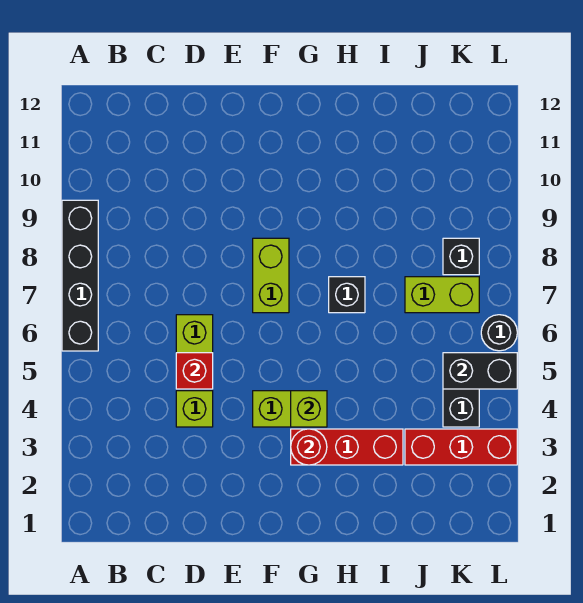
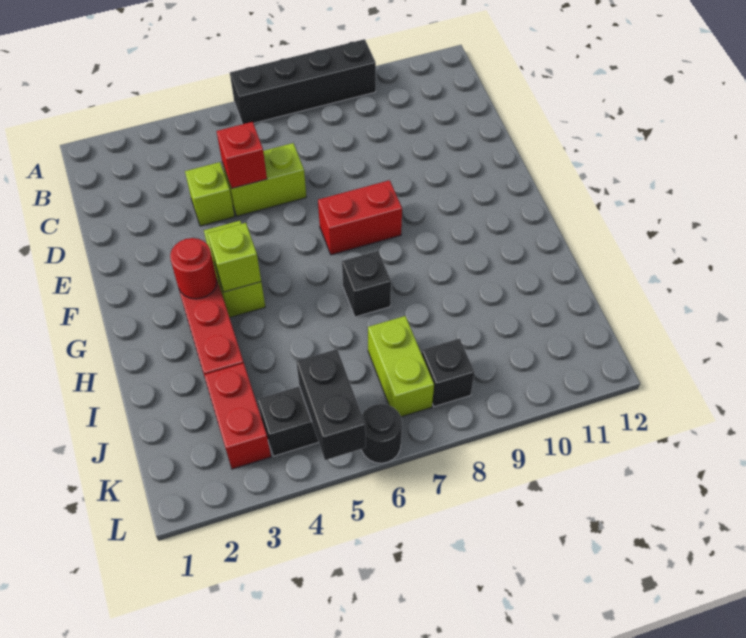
lime 1x2 brick [253,238,289,313] -> red 1x2 brick [318,180,402,255]
red 1x3 brick [405,429,517,465] -> red 1x2 brick [204,363,271,469]

